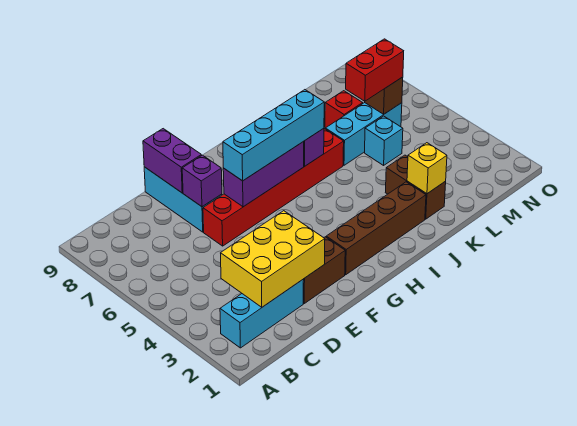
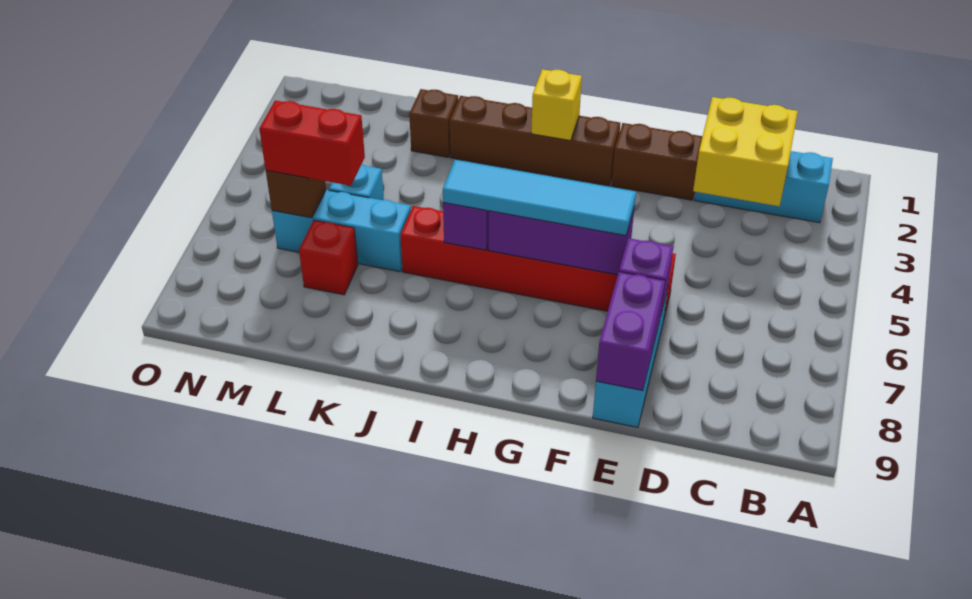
yellow 2x3 brick [221,211,325,307] -> yellow 2x2 brick [693,97,798,206]
cyan 1x4 brick [223,90,324,181] -> cyan 1x4 tile [443,160,636,236]
brown 1x2 brick [385,155,446,219] -> brown 1x1 brick [409,89,458,157]
yellow 1x1 brick [407,143,447,194] -> yellow 1x1 brick moved to [531,69,582,141]

